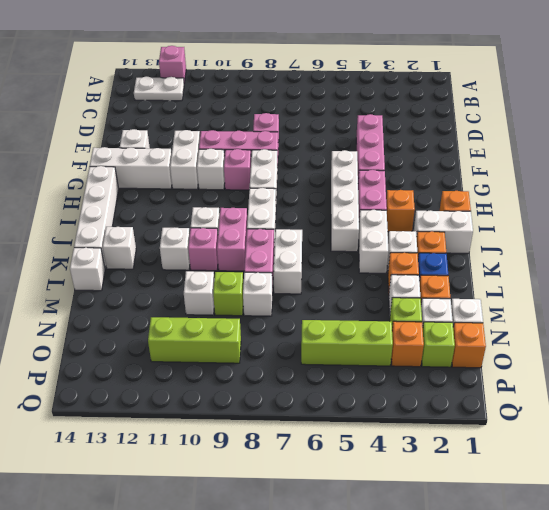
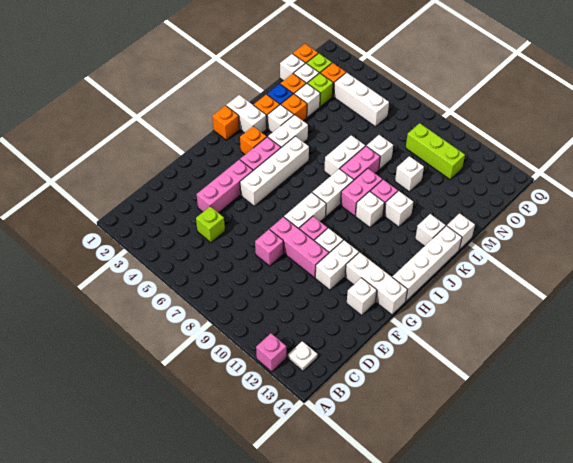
white 1x2 plate [134,77,184,101] -> white 1x1 plate [288,341,318,371]
lime 1x1 brick [213,272,243,316] -> lime 1x1 brick moved to [196,207,225,243]
lime 1x3 brick [301,320,393,366] -> white 1x3 brick [334,73,389,127]

